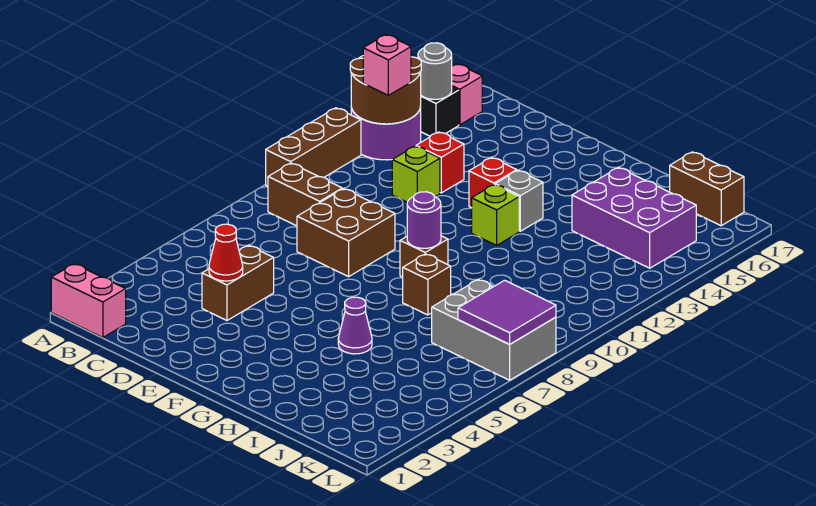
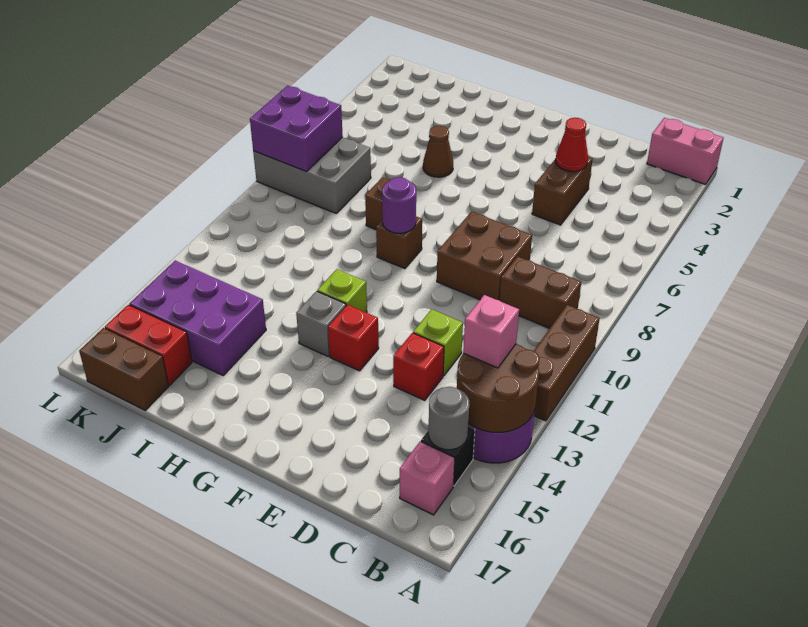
purple 1x1 cone [338,297,372,354] -> brown 1x1 cone [423,126,453,177]
none -> red 1x2 brick [105,305,192,385]
purple 2x2 tile [458,280,556,344] -> purple 2x2 brick [250,86,343,172]

